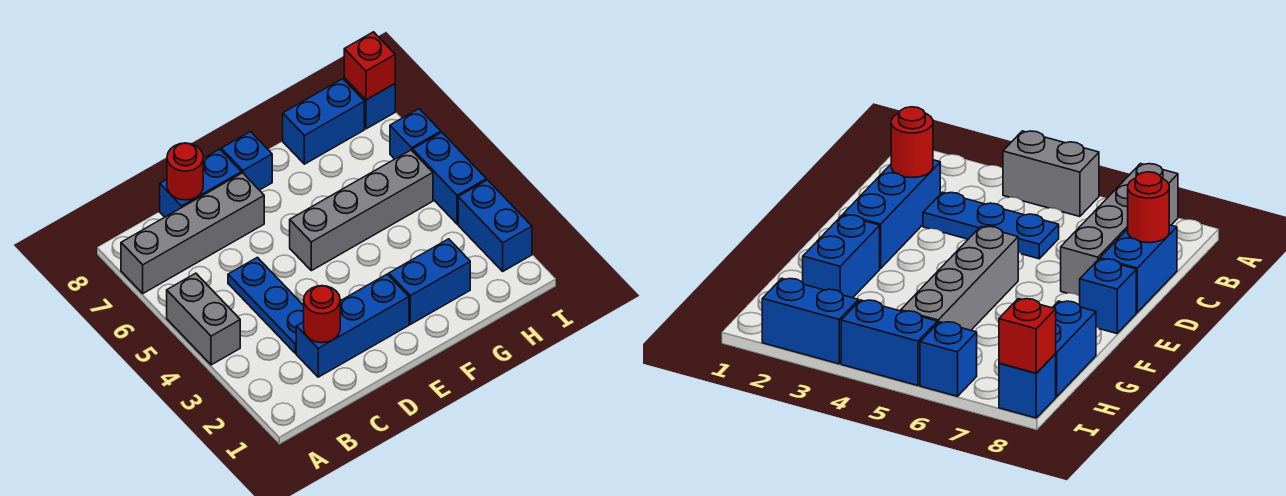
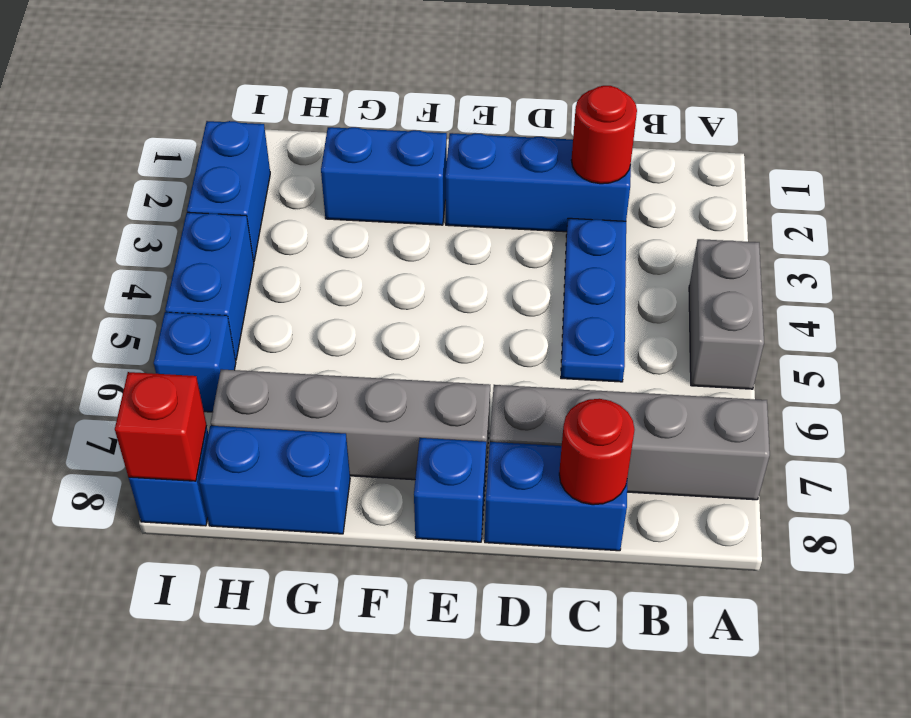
grey 1x4 brick [290,150,433,271] -> grey 1x4 brick moved to [211,369,490,482]

